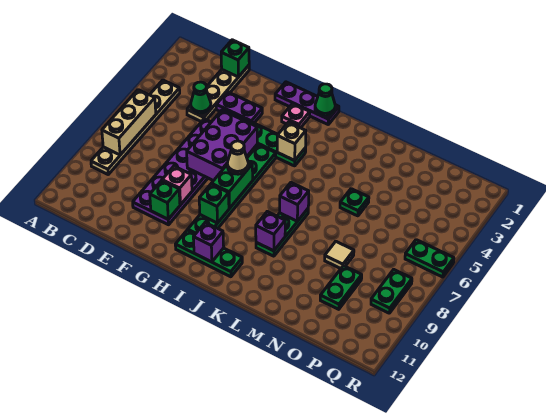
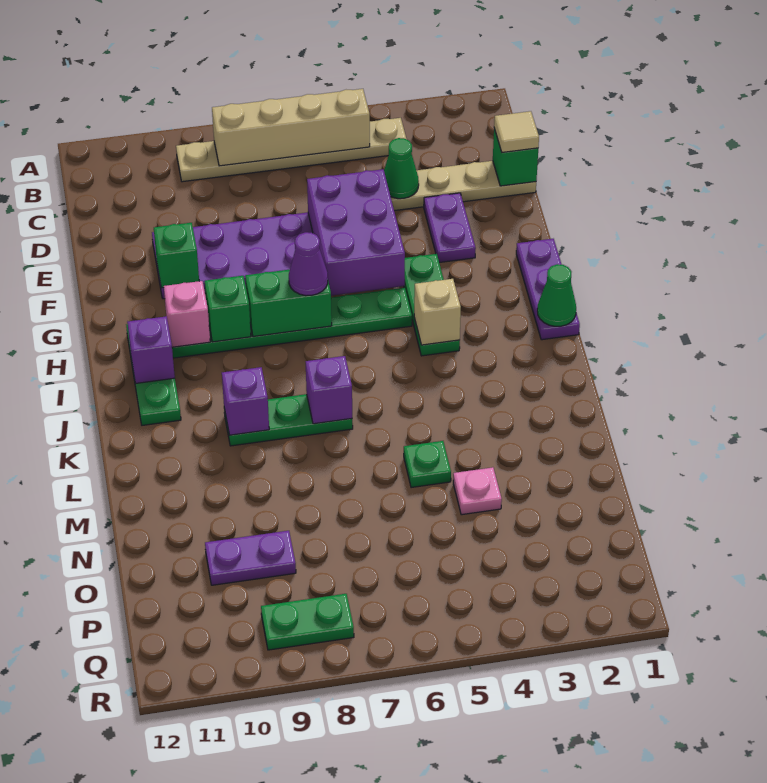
tan 1x3 brick [102,90,156,155] -> tan 1x4 brick [212,89,370,166]
purple 2x3 brick [187,110,258,181] -> purple 2x3 brick turned to [307,169,405,296]
pink 1x1 brick [162,166,192,205] -> pink 1x1 brick moved to [164,281,210,347]
pink 1x1 plate [282,104,310,128] -> pink 1x1 plate moved to [453,467,502,515]
tan 1x1 cone [227,141,248,174] -> purple 1x1 cone [289,232,328,296]
tan 1x1 tile [325,242,354,269] -> tan 1x1 tile moved to [494,111,539,152]
green 1x2 plate [320,266,362,309] -> purple 1x2 plate [205,531,296,585]
green 1x2 plate [405,240,454,277] -> none

